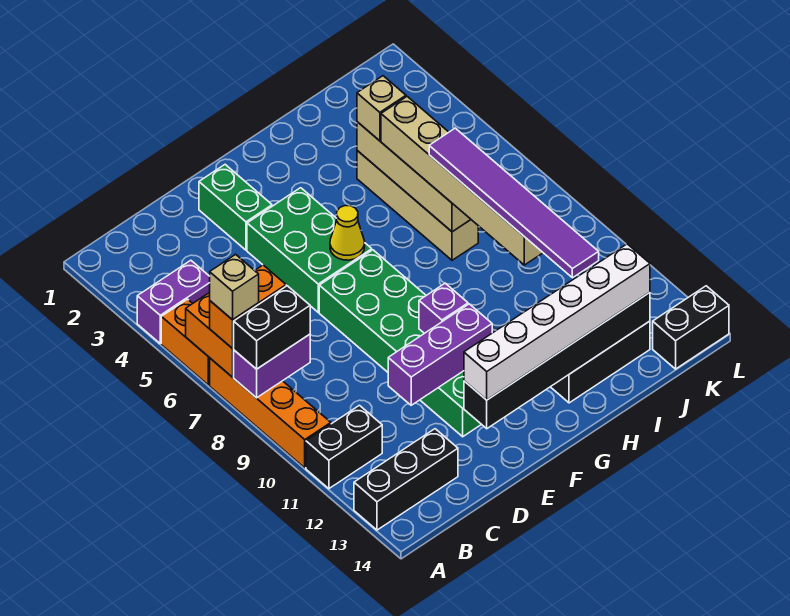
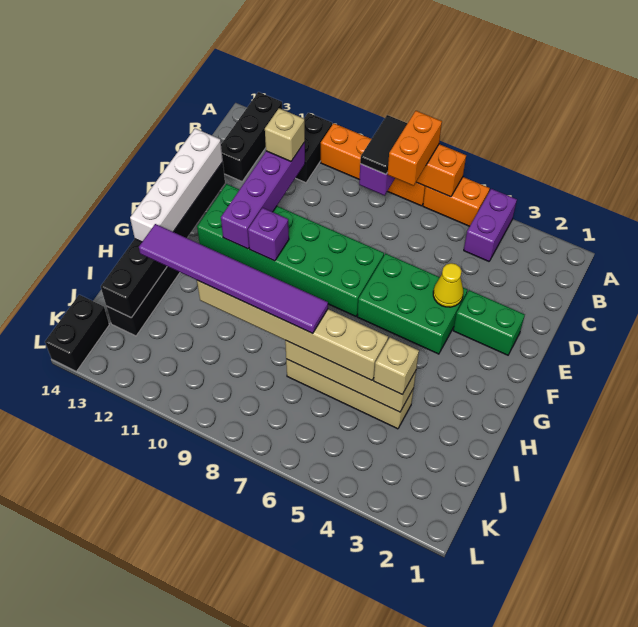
tan 1x1 brick [210,254,259,320] -> tan 1x1 brick moved to [265,108,305,161]
black 1x2 brick [234,286,310,369] -> black 1x2 tile [360,115,407,174]
purple 1x3 brick [388,304,492,405] -> purple 1x4 brick [221,142,305,249]
white 1x6 brick [464,244,650,400] -> white 1x4 brick [130,129,223,242]
yellow 1x1 cone [330,206,365,260] -> yellow 1x1 cone moved to [433,263,463,307]

